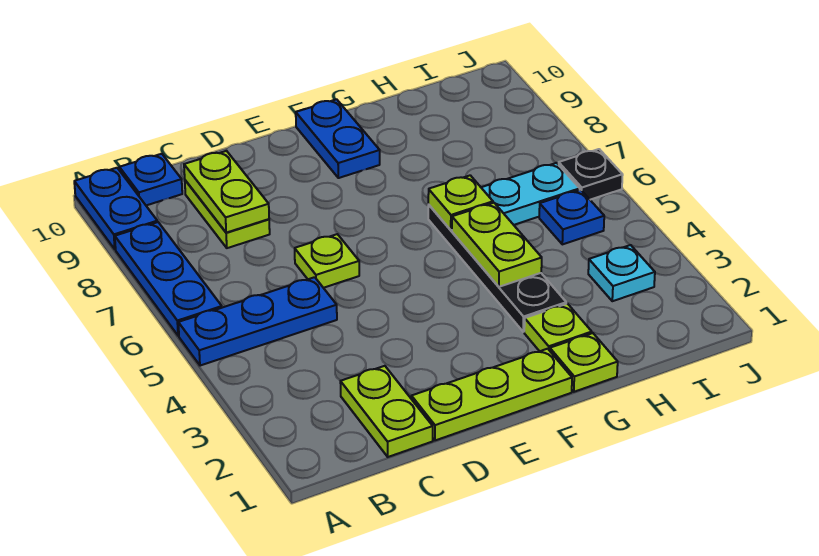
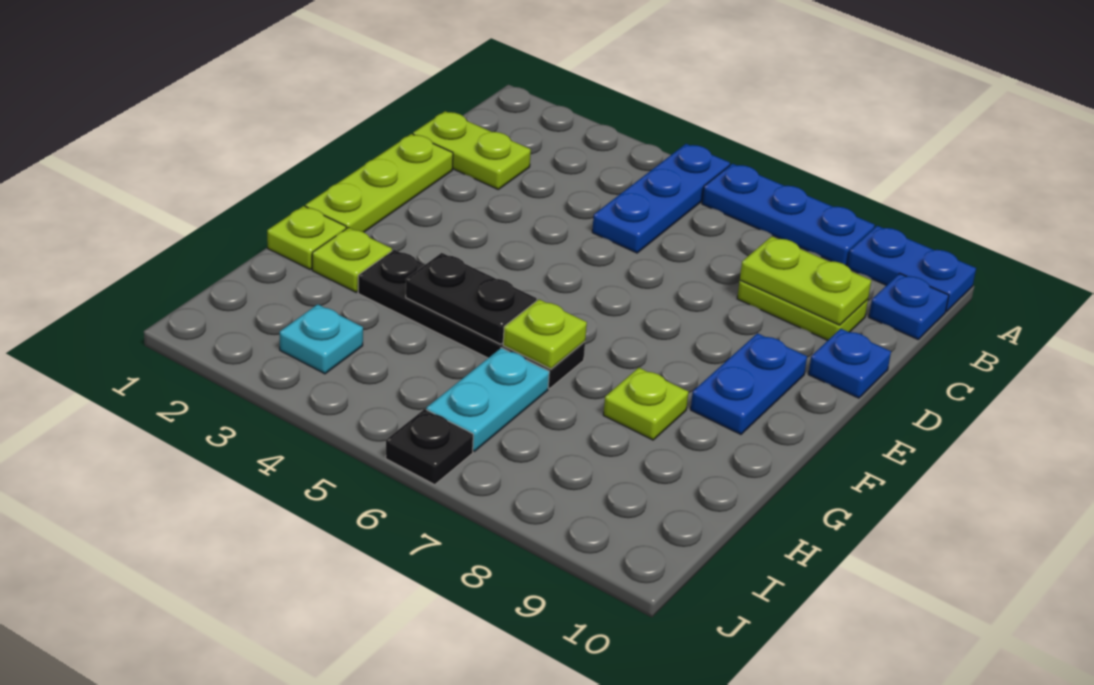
lime 1x1 plate [295,234,359,288] -> lime 1x1 plate moved to [603,368,688,440]
blue 1x2 plate [296,99,380,178] -> blue 1x2 plate turned to [691,333,807,434]
lime 1x2 plate [452,203,542,287] -> black 1x2 plate [406,253,537,344]
blue 1x1 plate [539,190,604,244] -> blue 1x1 plate moved to [808,329,891,398]

